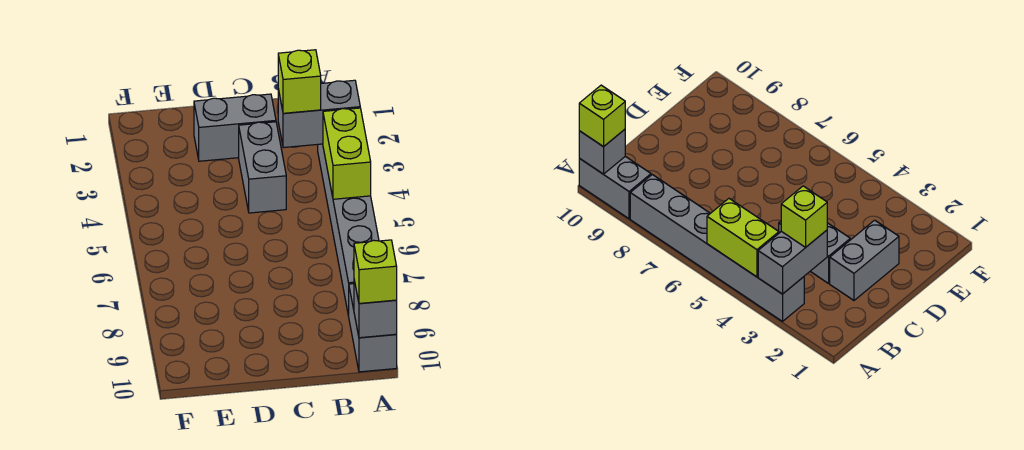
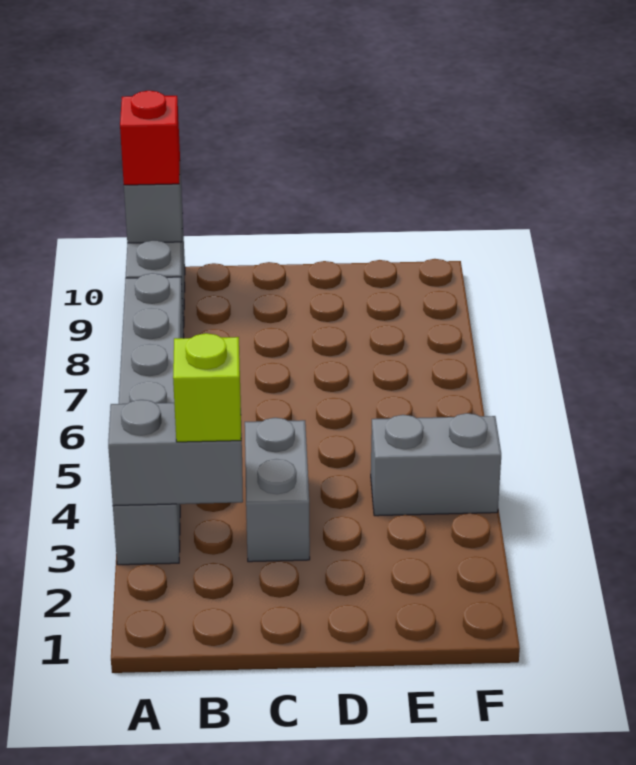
lime 1x2 brick [323,108,371,199] -> none
lime 1x1 brick [354,240,397,304] -> red 1x1 brick [120,91,180,185]
grey 1x2 brick [194,94,276,161] -> grey 1x2 brick moved to [371,413,501,516]

